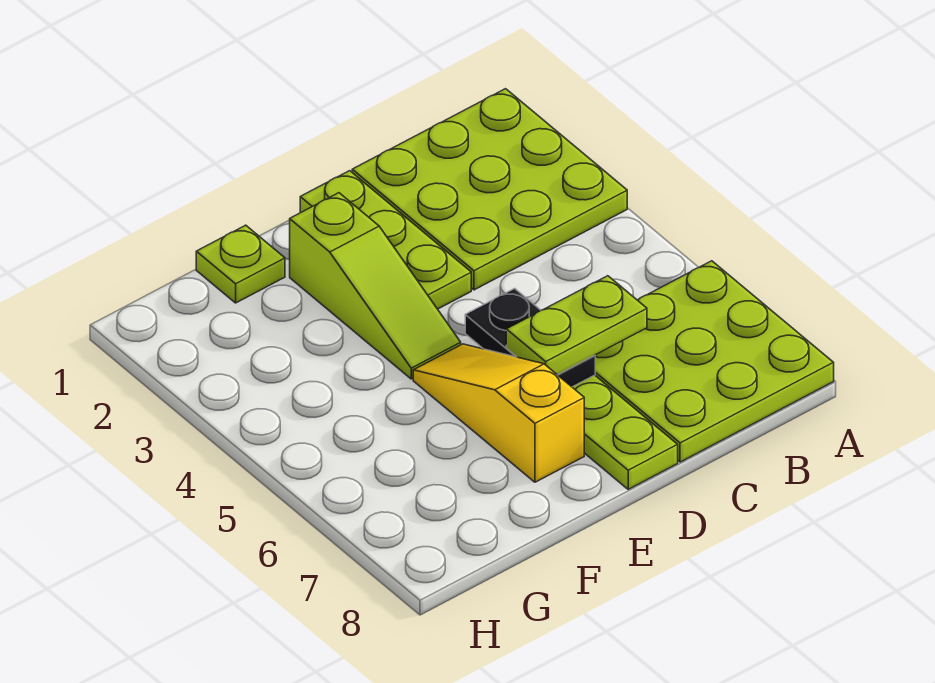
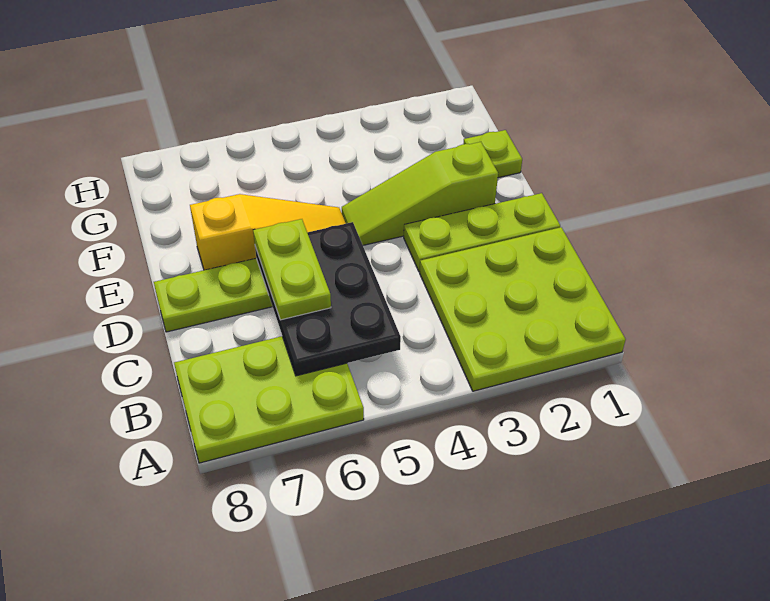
lime 3x3 plate [595,261,834,462] -> lime 2x3 plate [174,336,364,463]
black 1x2 plate [465,289,595,387] -> black 2x3 plate [255,222,401,376]

